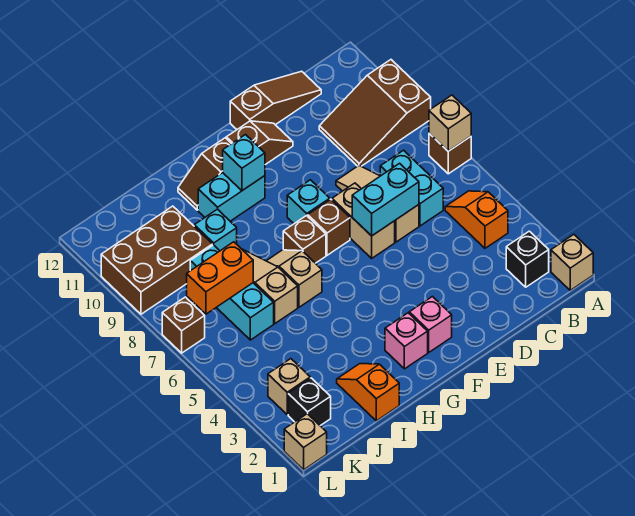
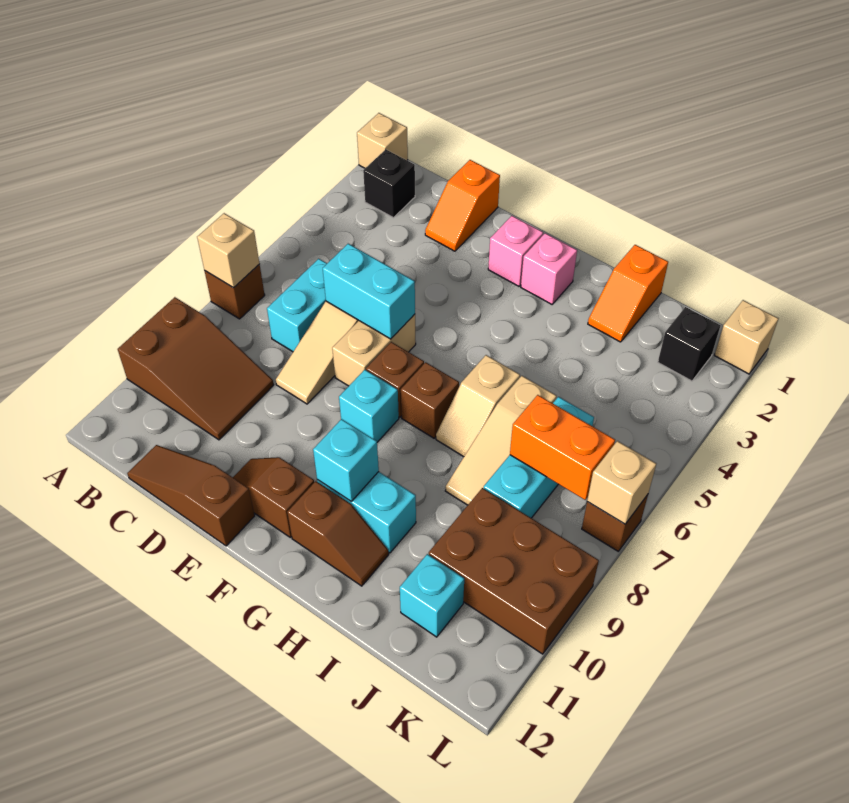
orange 1x2 slope [445,191,508,248] -> orange 1x2 slope moved to [425,160,500,251]
cyan 1x1 brick [194,209,237,251] -> cyan 1x1 brick moved to [400,554,464,637]
tan 1x1 brick [268,359,310,414] -> tan 1x1 brick moved to [587,441,656,524]

